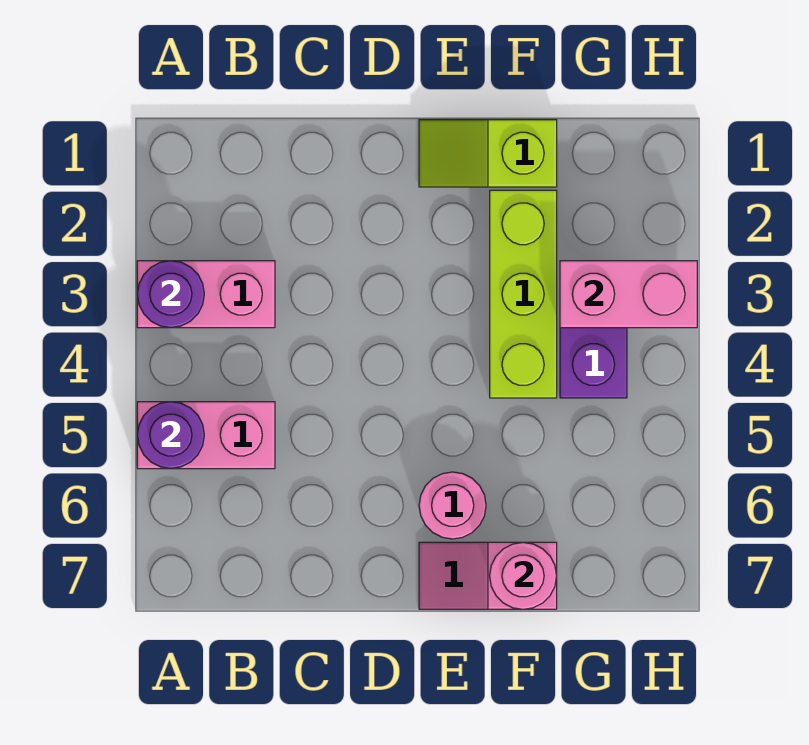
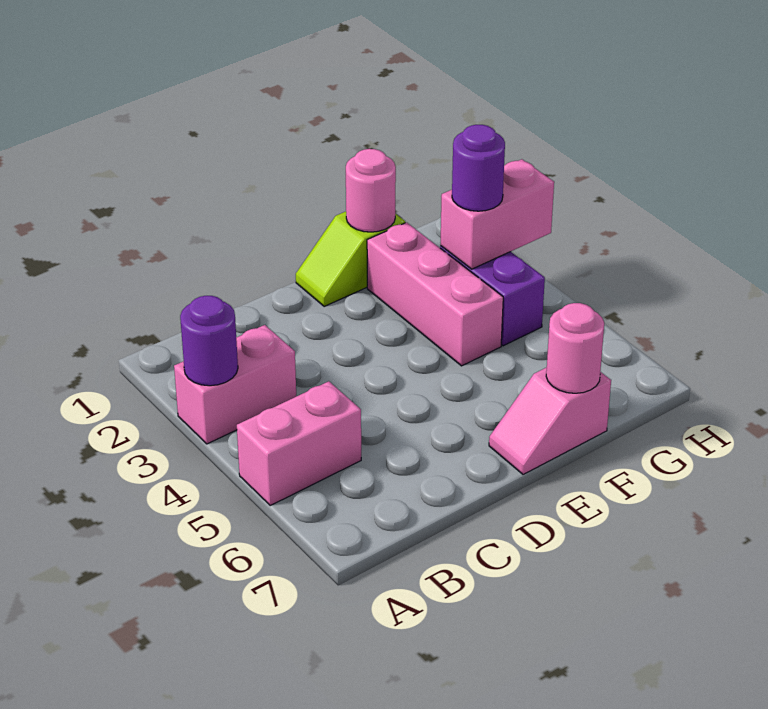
purple 1x1 round brick [137,402,204,469] -> purple 1x1 round brick moved to [452,125,505,211]
pink 1x1 round brick [419,472,486,539] -> pink 1x1 round brick moved to [346,149,396,232]
lime 1x3 brick [490,190,557,398] -> pink 1x3 brick [367,222,503,366]

